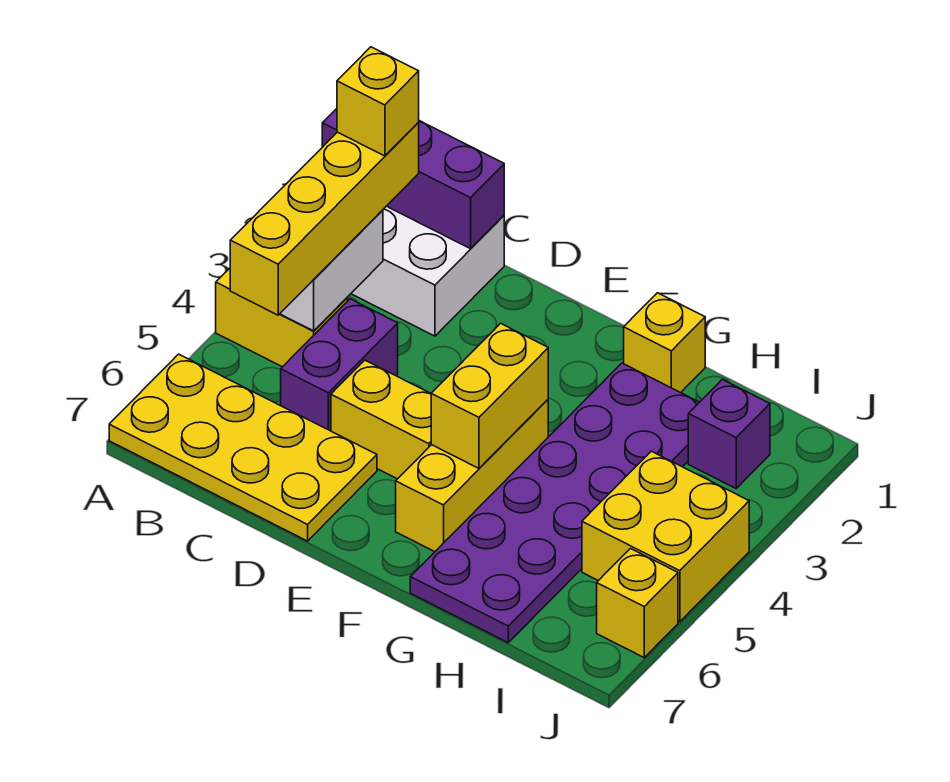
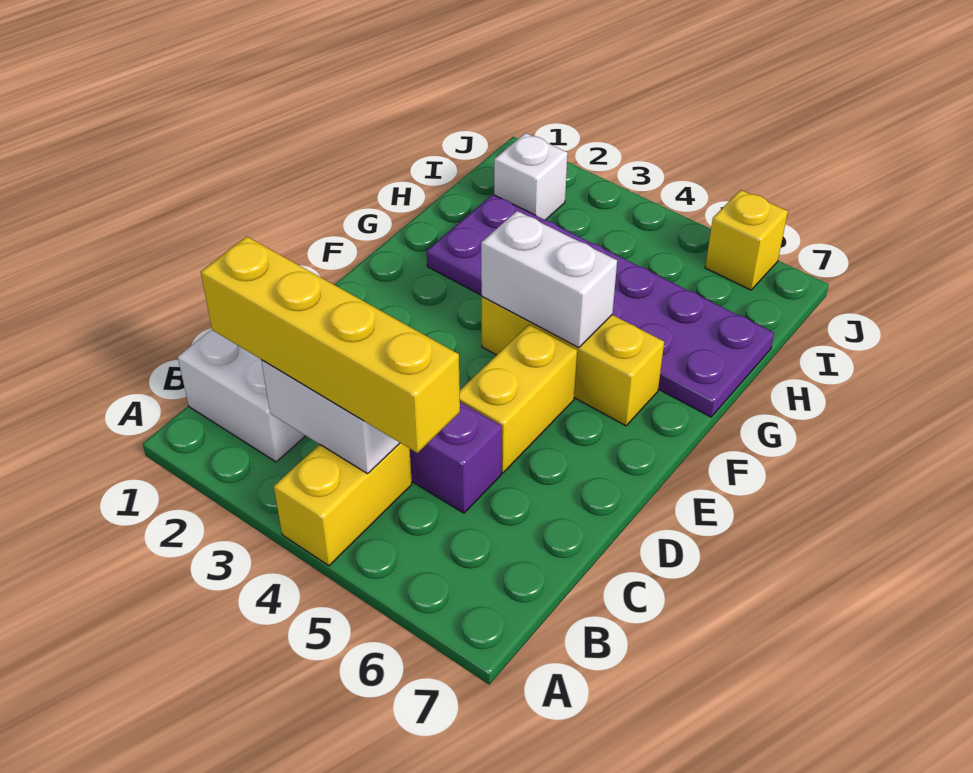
purple 1x3 brick [322,109,504,249] -> none
yellow 2x4 plate [109,354,377,541] -> none
yellow 1x1 brick [337,47,419,156] -> none
yellow 1x2 brick [431,323,548,468] -> white 1x2 brick [481,211,617,348]
yellow 1x1 brick [624,293,705,393] -> none
purple 1x1 brick [688,379,770,488] -> white 1x1 brick [494,133,568,220]
yellow 2x2 brick [582,451,749,622] -> none

